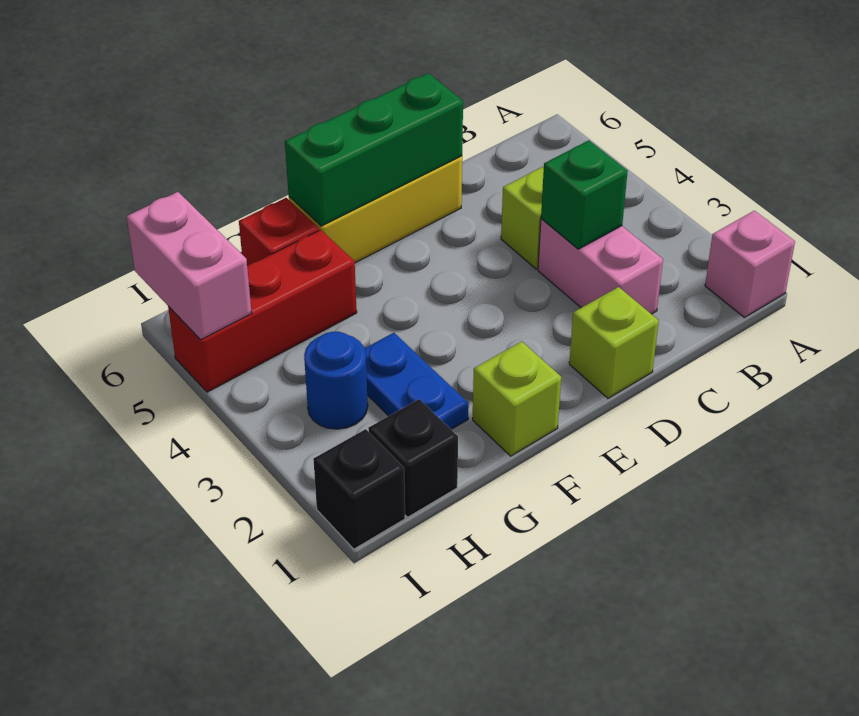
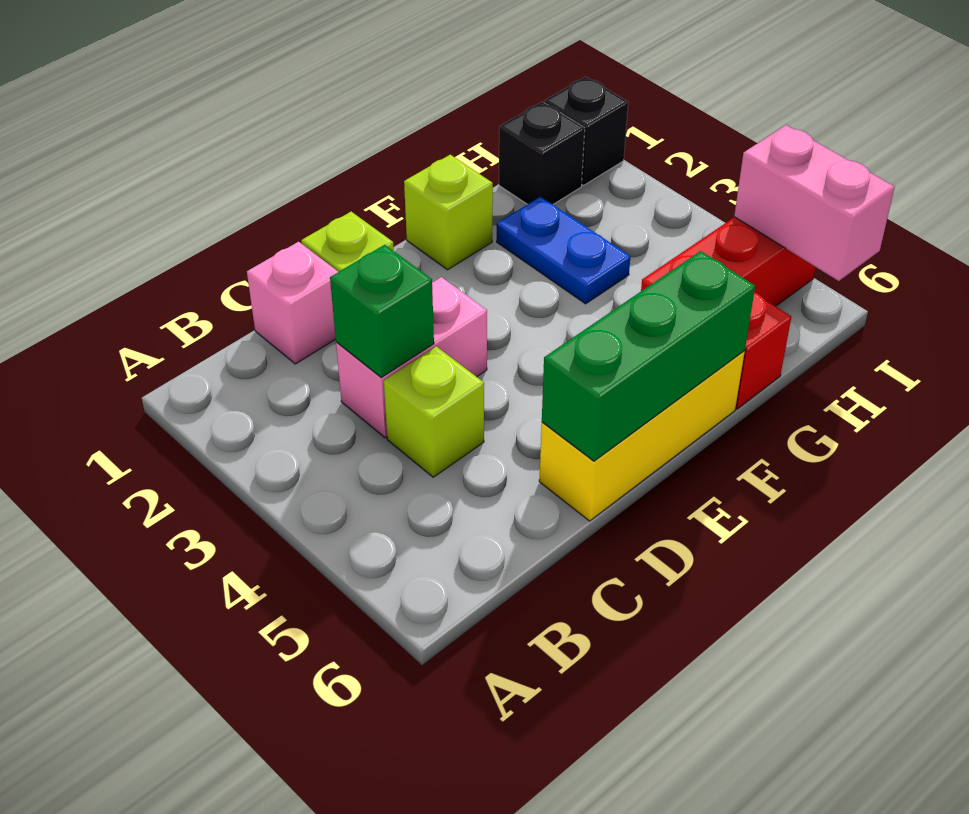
pink 1x1 brick [705,211,795,317] -> pink 1x1 brick moved to [247,242,338,364]
pink 1x2 brick [538,219,663,314] -> pink 1x2 brick turned to [336,277,487,438]
blue 1x1 round brick [304,332,368,429] -> none

